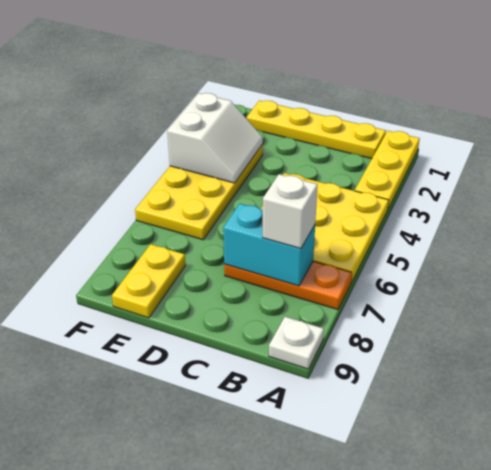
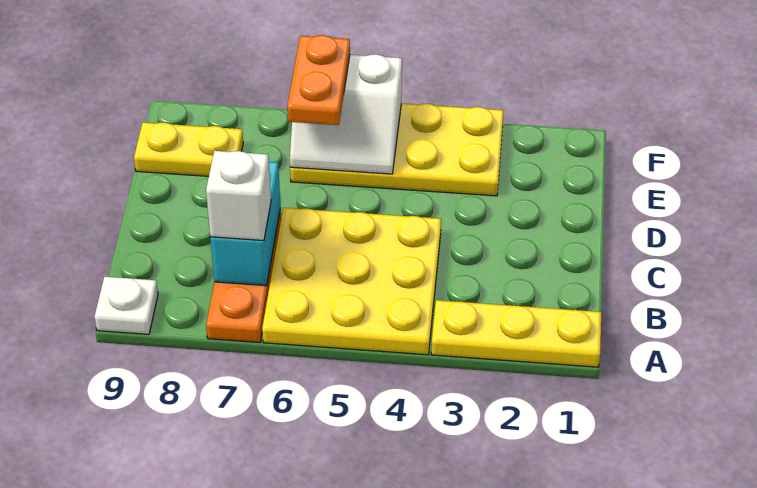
yellow 1x4 plate [247,101,386,159] -> none
white 2x2 slope [167,93,263,183] -> white 2x2 slope moved to [290,54,402,174]
none -> orange 1x2 plate [287,35,350,125]

